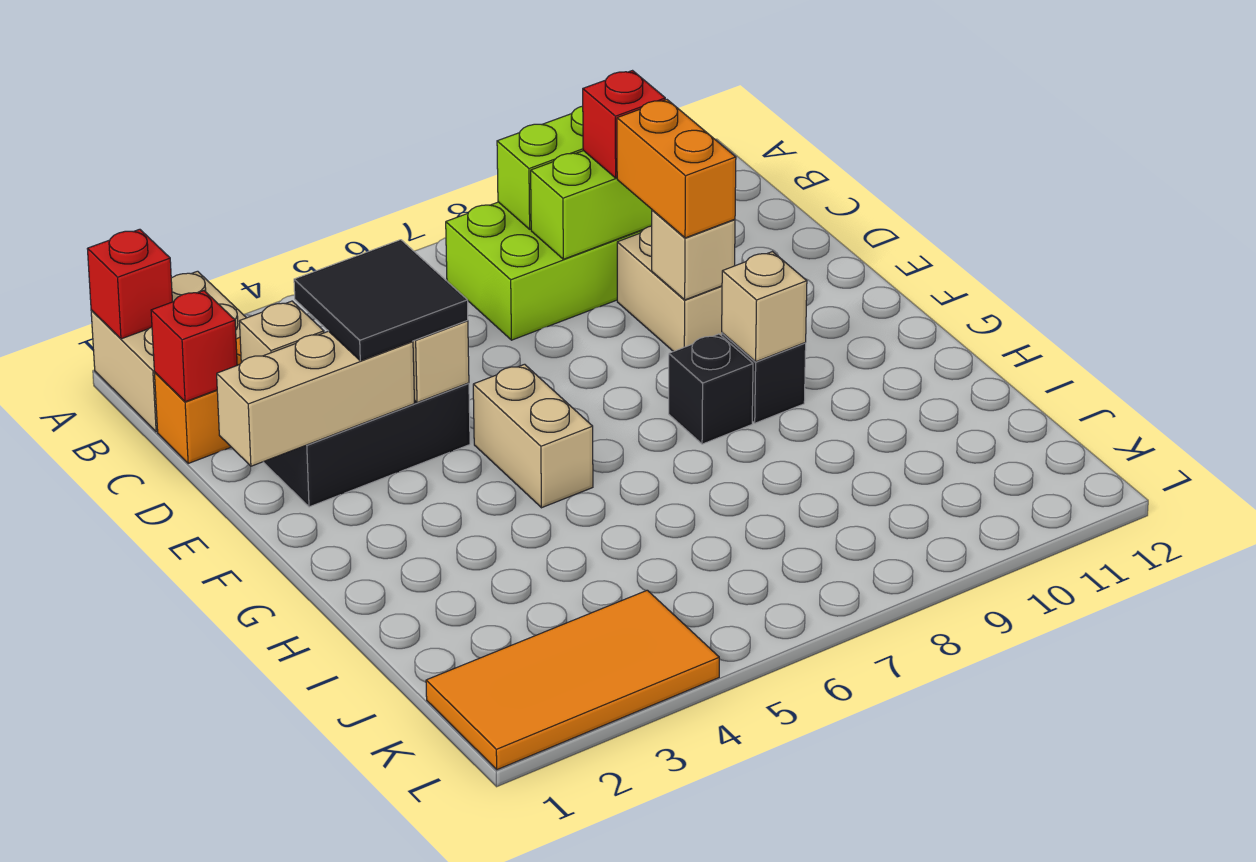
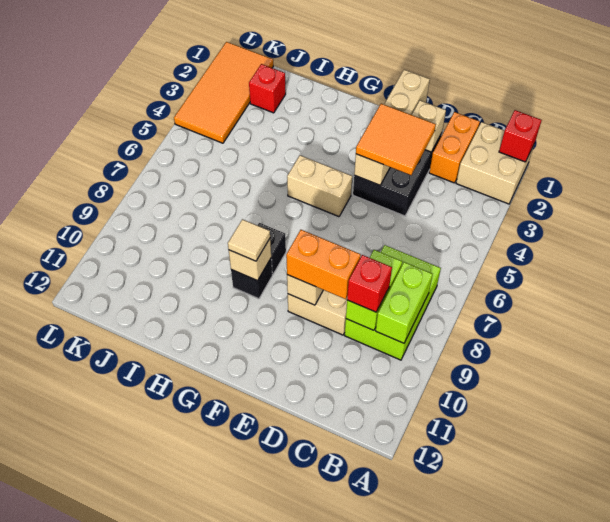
red 1x1 brick [151,291,237,402] -> red 1x1 brick moved to [249,64,286,113]
black 2x2 tile [294,240,468,361] -> orange 2x2 tile [356,104,436,175]
none -> tan 1x1 tile [228,219,270,261]

